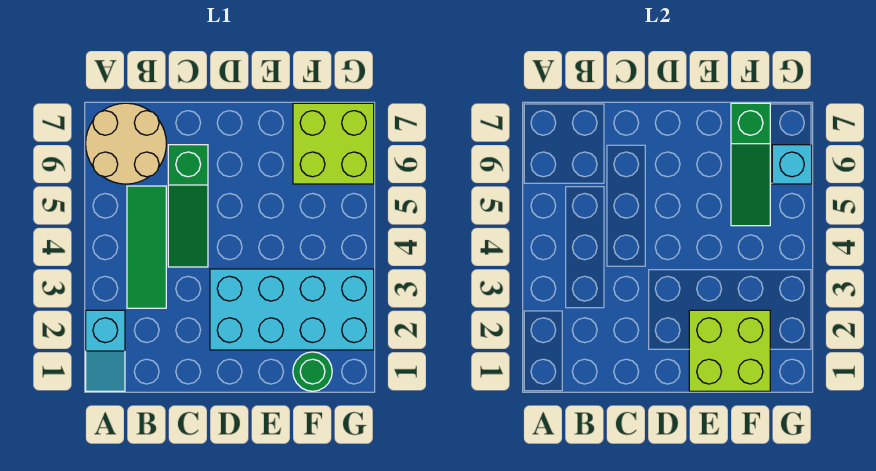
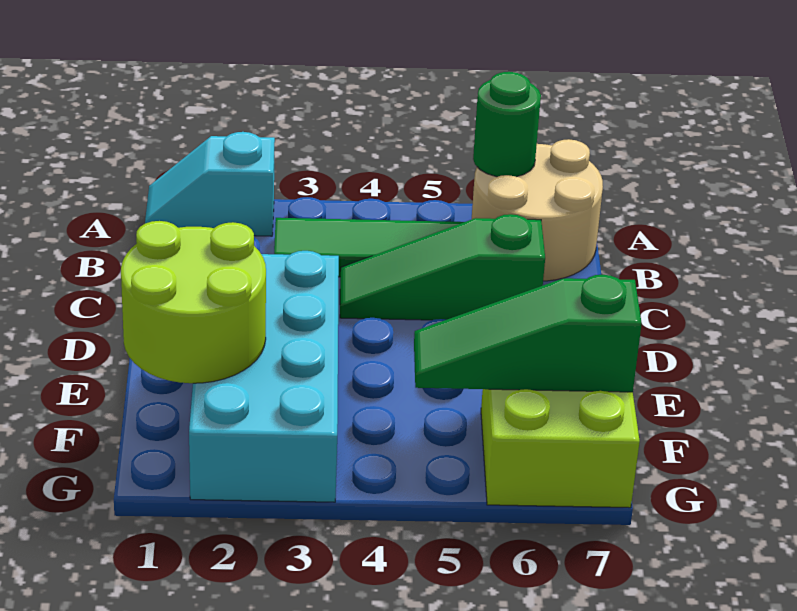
lime 2x2 brick [689,310,770,391] -> lime 2x2 round brick [121,221,266,383]
green 1x1 round brick [293,352,332,391] -> green 1x1 round brick moved to [473,72,541,177]
cyan 1x1 brick [772,145,812,184] -> none

